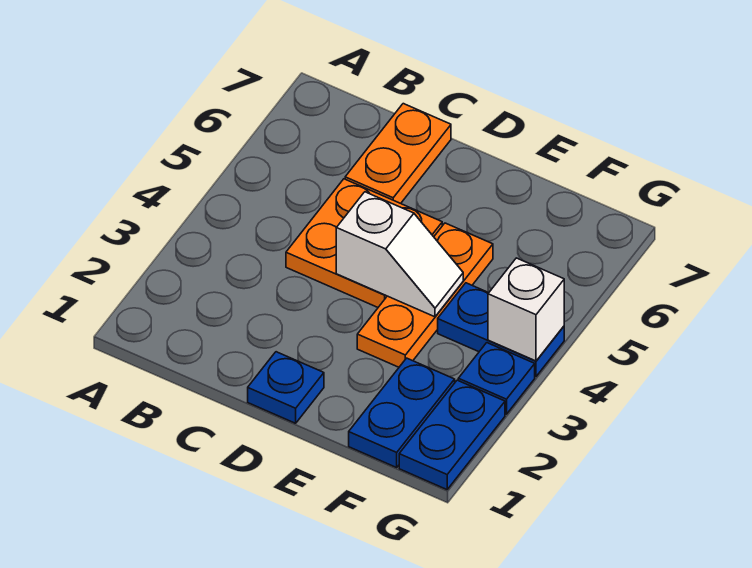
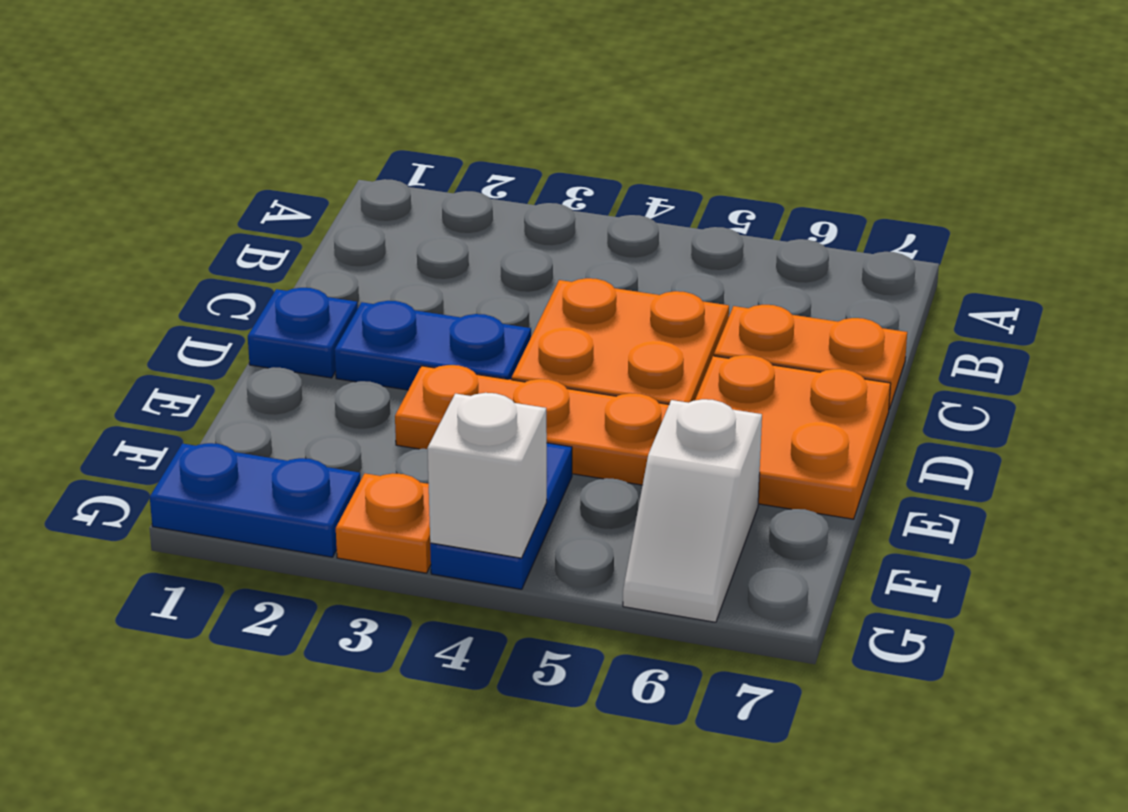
white 1x2 slope [336,192,463,317] -> white 1x2 slope moved to [623,399,762,622]
none -> orange 2x2 plate [695,355,891,519]
blue 1x2 plate [349,358,455,467] -> blue 1x2 plate moved to [335,301,531,390]
blue 1x1 plate [458,343,535,414] -> orange 1x1 plate [336,473,431,573]

